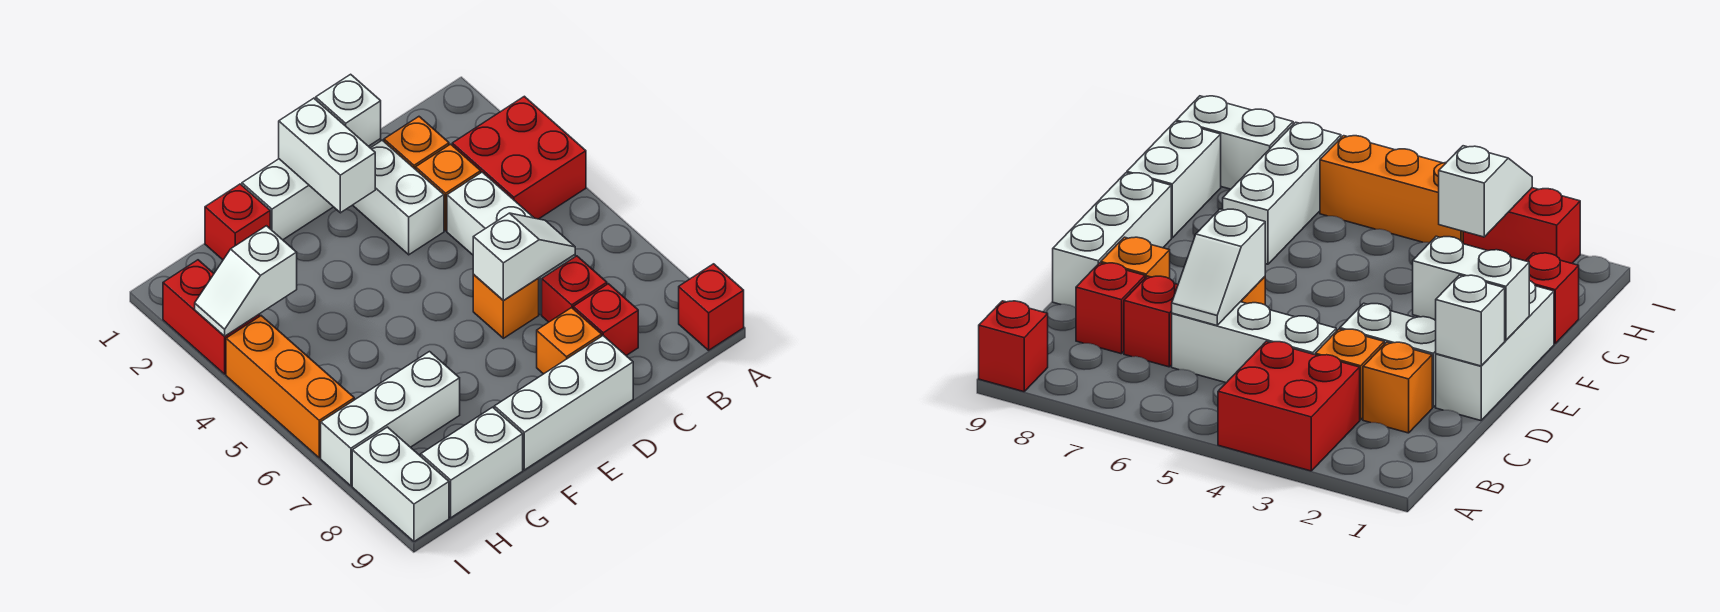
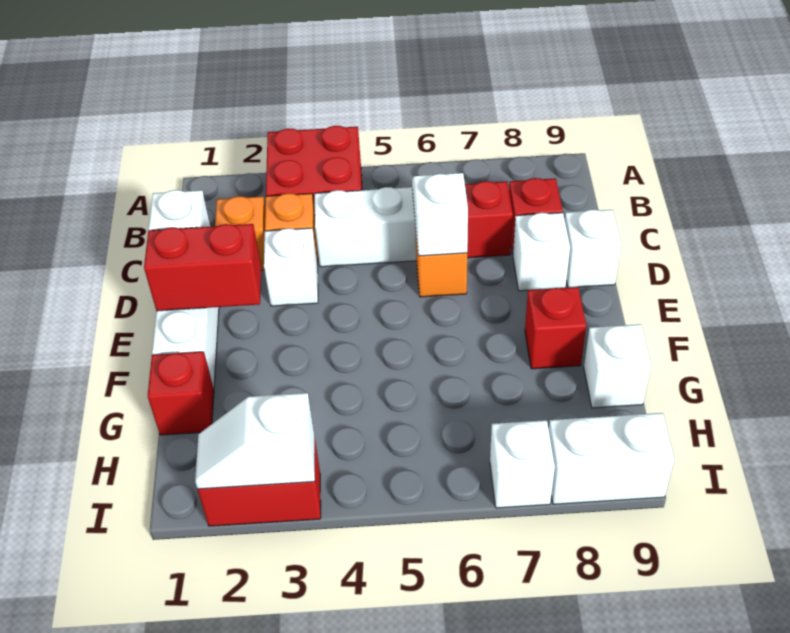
red 1x1 brick [679,264,744,350] -> red 1x1 brick moved to [525,287,586,369]
white 1x2 brick [353,140,444,255] -> white 1x1 brick [264,228,318,306]
orange 1x1 brick [537,308,602,374] -> white 1x1 brick [513,213,570,291]
white 1x3 brick [494,336,633,470] -> white 1x1 brick [565,210,621,288]
white 1x2 brick [279,98,375,213] -> red 1x2 brick [144,224,261,311]
white 1x3 brick [321,352,460,486] -> white 1x1 brick [490,420,555,508]
white 1x2 brick [421,407,523,518] -> white 1x1 brick [584,324,651,408]
white 1x2 slope [195,226,297,336] -> white 1x2 slope turned to [195,393,315,489]
orange 1x3 brick [226,316,354,458] -> none

